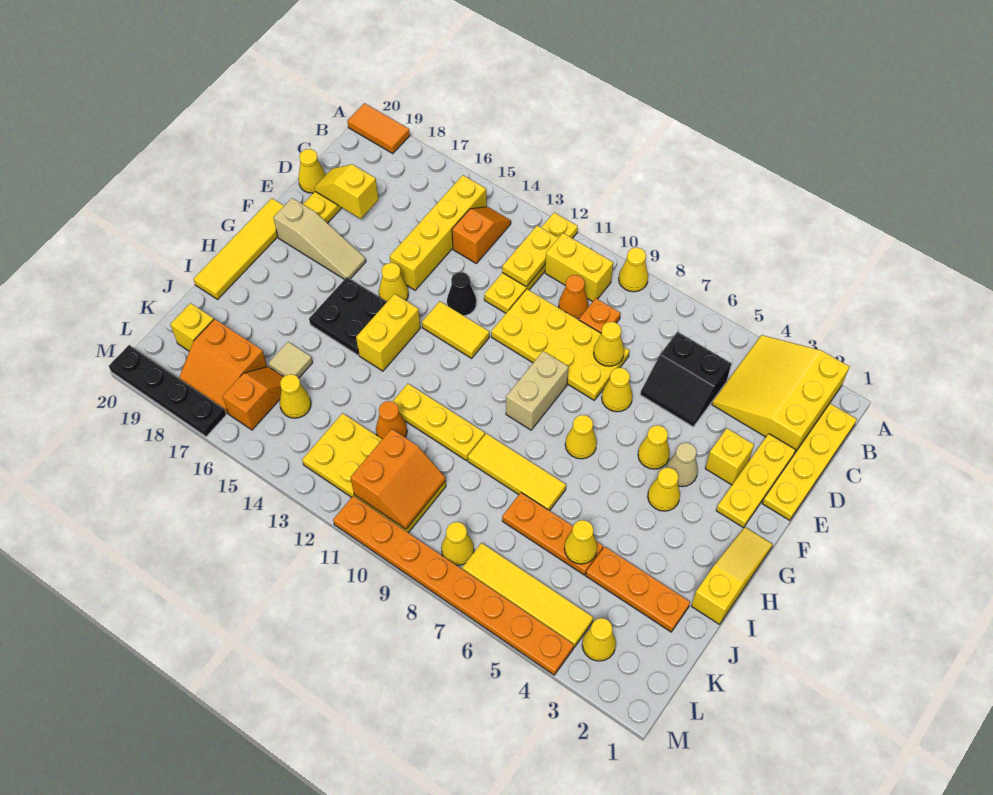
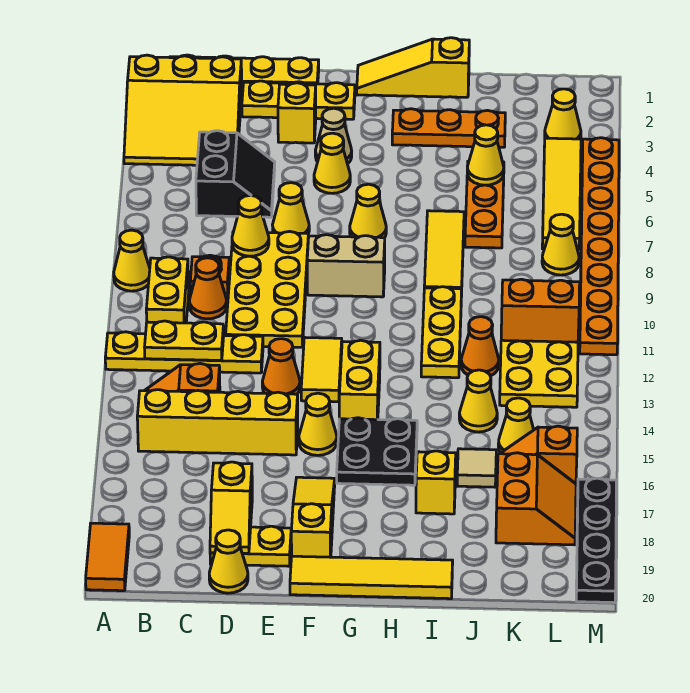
black 1x1 cone [447,272,476,316] -> orange 1x1 cone [262,339,300,394]
tan 1x3 slope [273,198,366,279] -> yellow 1x3 slope [291,477,335,557]
yellow 1x1 cone [648,467,680,511] -> yellow 1x1 cone moved to [459,370,497,432]
yellow 1x2 brick [356,294,420,371] -> yellow 1x2 brick turned to [339,340,380,420]
orange 1x3 plate [586,547,690,632] -> orange 1x3 plate turned to [392,109,505,147]
yellow 1x1 brick [170,303,214,351] -> yellow 1x1 brick moved to [416,451,456,514]

